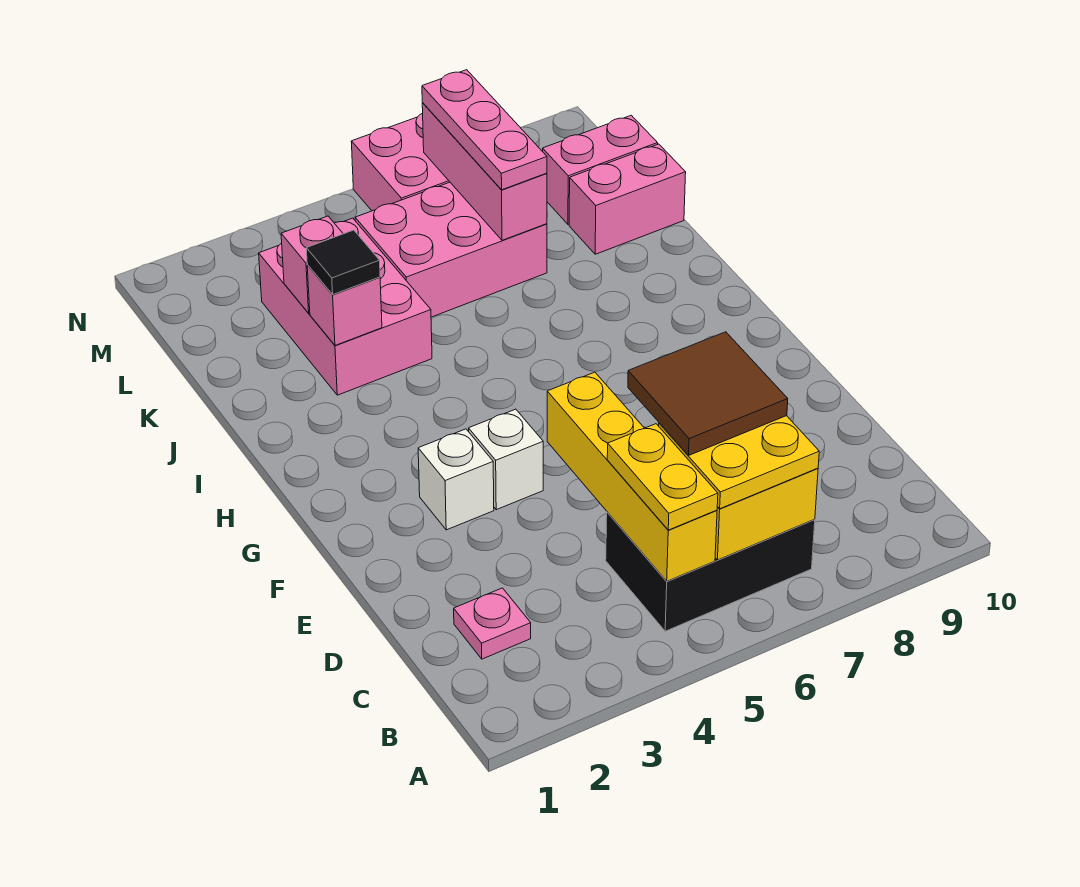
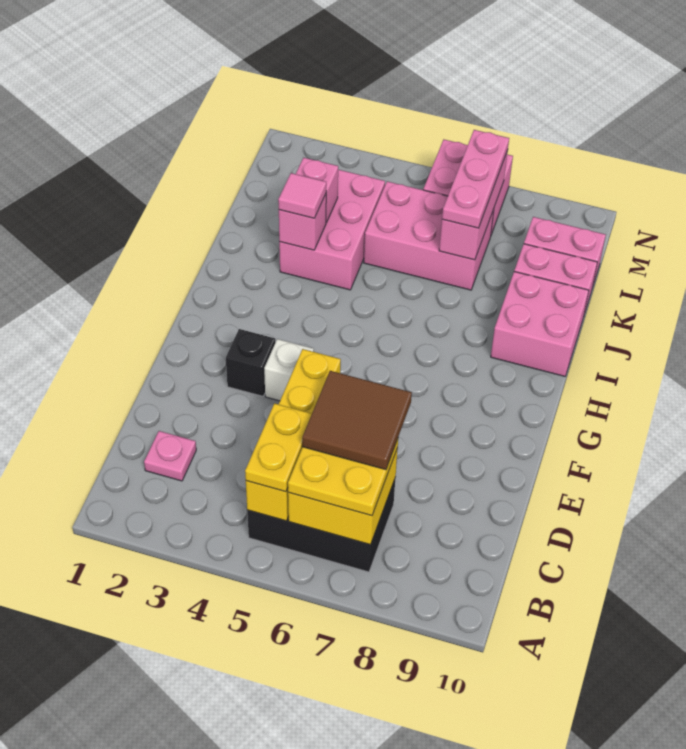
white 1x1 brick [418,429,494,530] -> black 1x1 brick [226,329,275,396]
none -> pink 2x2 brick [491,272,589,376]
black 1x1 tile [306,230,380,295] -> pink 1x1 tile [278,173,326,218]

